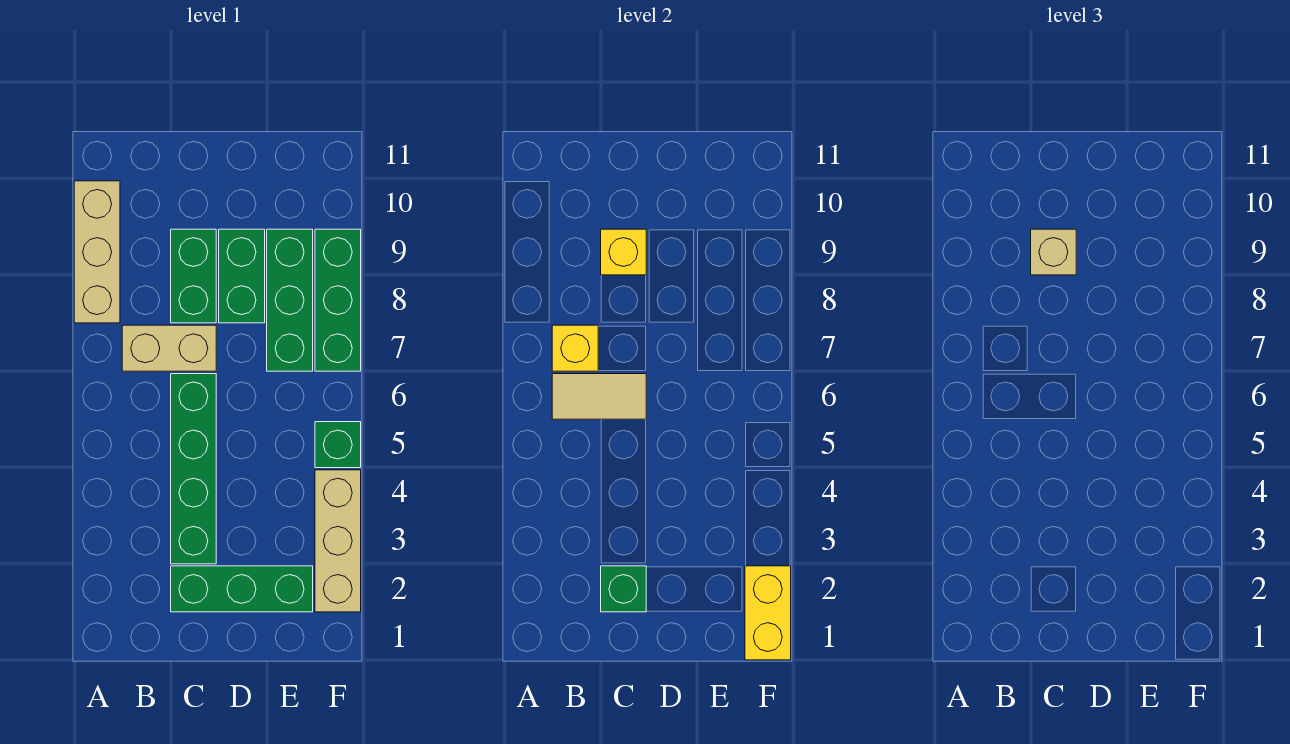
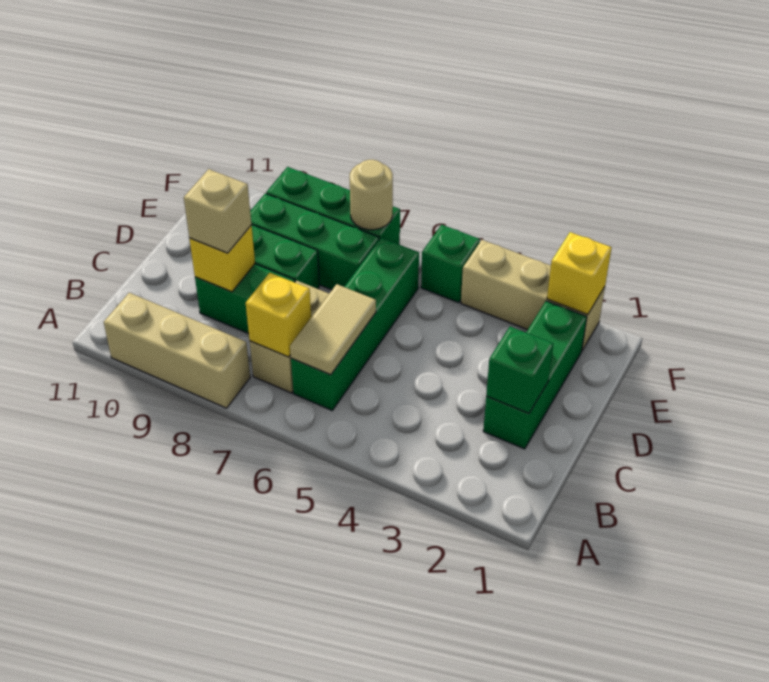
green 1x4 brick [171,374,216,564] -> green 1x4 brick turned to [291,238,419,410]
yellow 1x2 brick [745,566,791,660] -> yellow 1x1 brick [547,232,612,315]
none -> tan 1x1 round brick [350,160,393,230]

